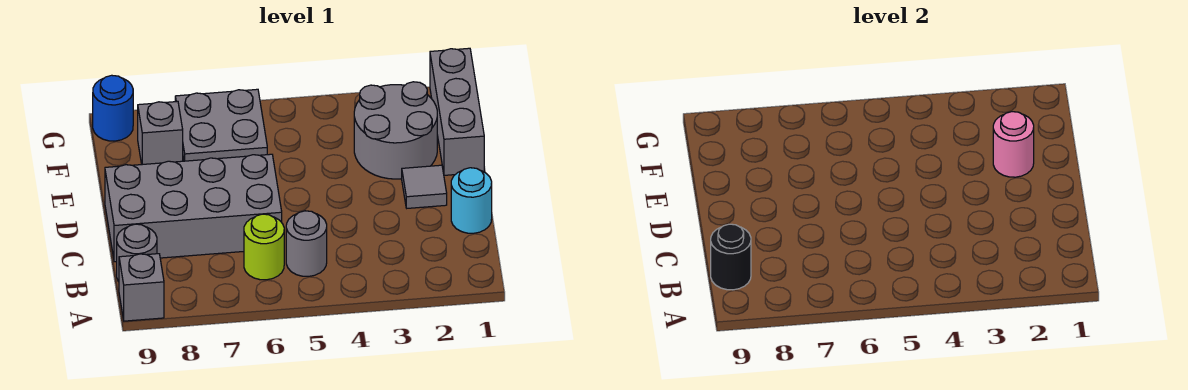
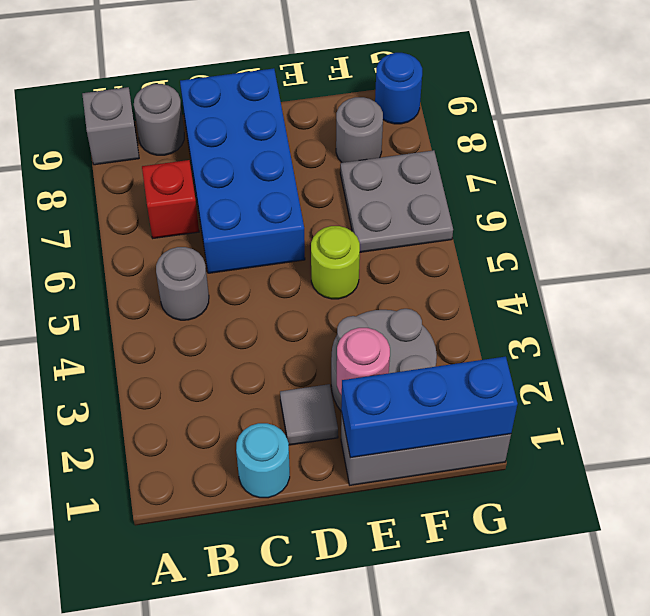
lime 1x1 round brick [244,214,284,280] -> lime 1x1 round brick moved to [311,226,360,299]
none -> red 1x1 brick [142,160,199,238]
black 1x1 round brick [711,224,751,290] -> none
grey 2x4 brick [105,154,282,262] -> blue 2x4 brick [180,68,305,273]
none -> blue 1x3 brick [341,357,518,458]
grey 1x1 brick [138,101,183,164] -> grey 1x1 round brick [336,97,383,163]

